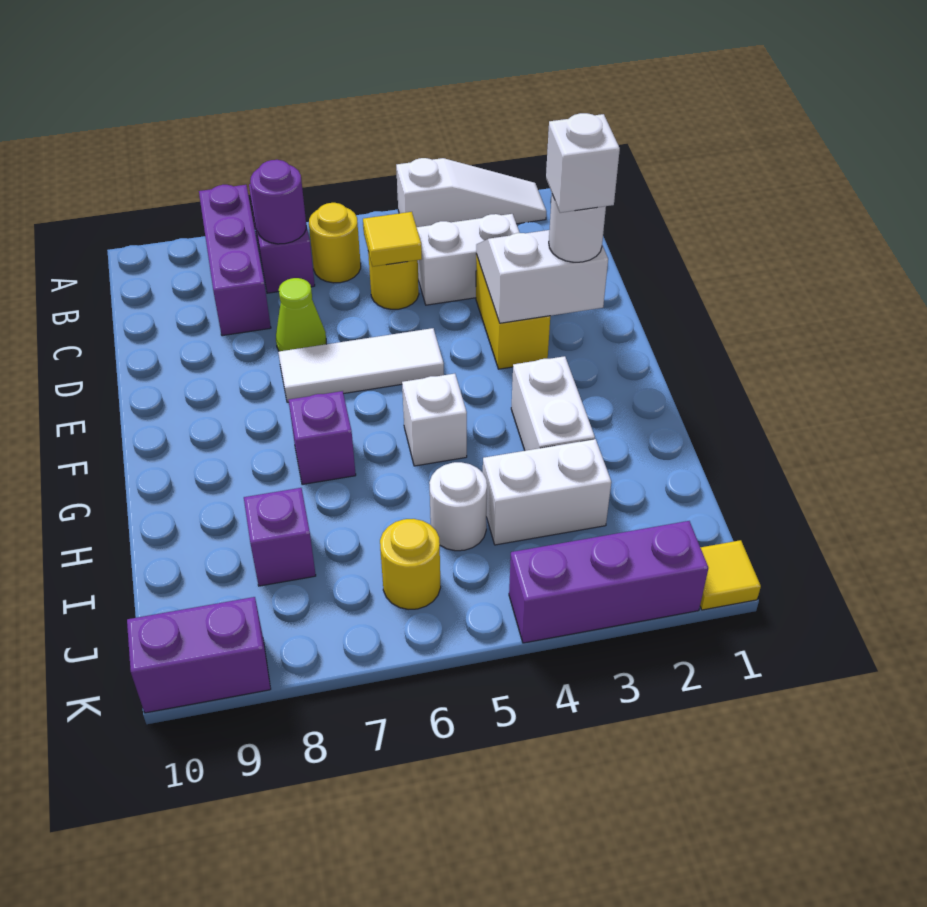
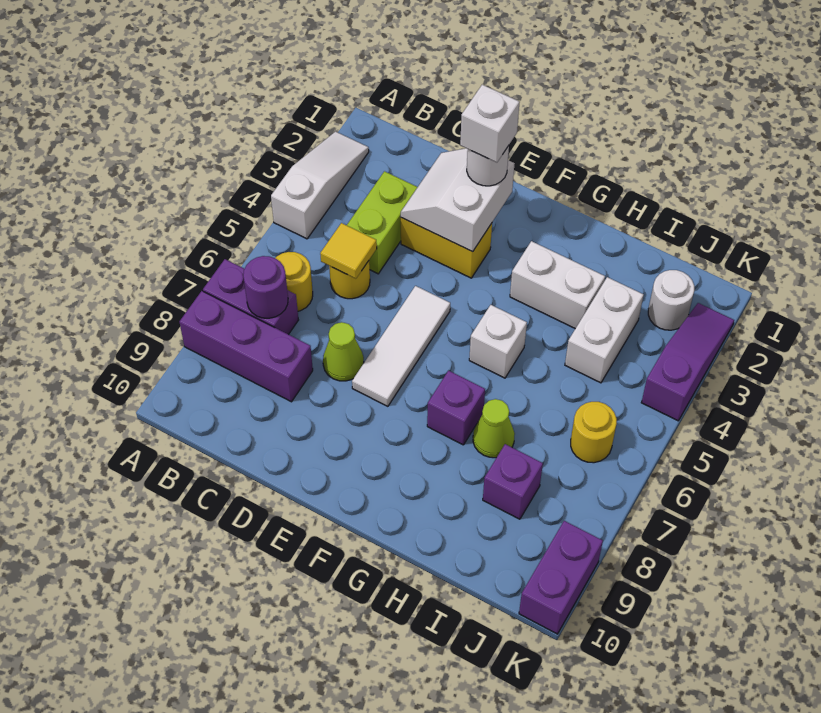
white 1x2 brick [417,214,520,305] -> lime 1x2 brick [347,171,417,274]
none -> lime 1x1 cone [473,399,515,458]
white 1x1 round brick [429,462,487,551] -> white 1x1 round brick moved to [648,270,694,330]
yellow 1x1 tile [700,540,761,610] -> none
purple 1x3 brick [509,521,708,643] -> purple 1x3 slope [641,303,734,421]

